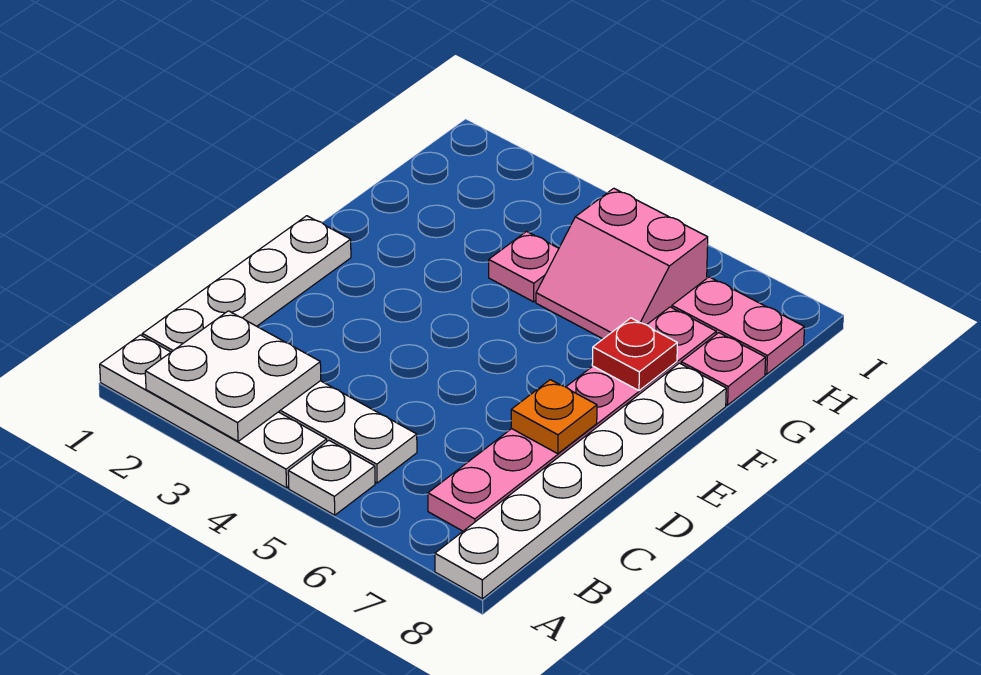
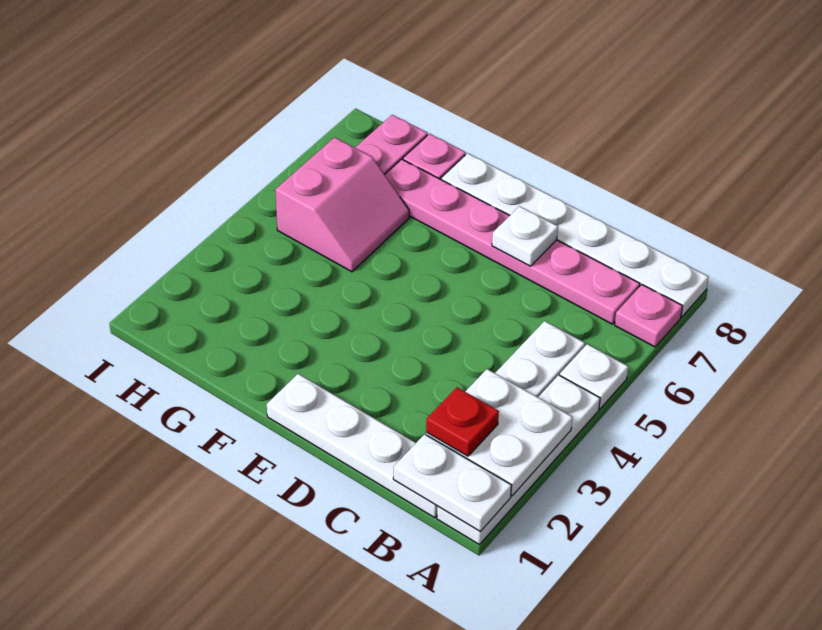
none -> white 1x2 plate [393,434,512,531]
orange 1x1 plate [511,380,597,454] -> white 1x1 plate [492,206,558,266]
red 1x1 plate [592,318,677,391] -> red 1x1 plate moved to [426,387,499,456]
pink 1x1 plate [489,231,559,302] -> pink 1x1 plate moved to [615,285,683,347]

